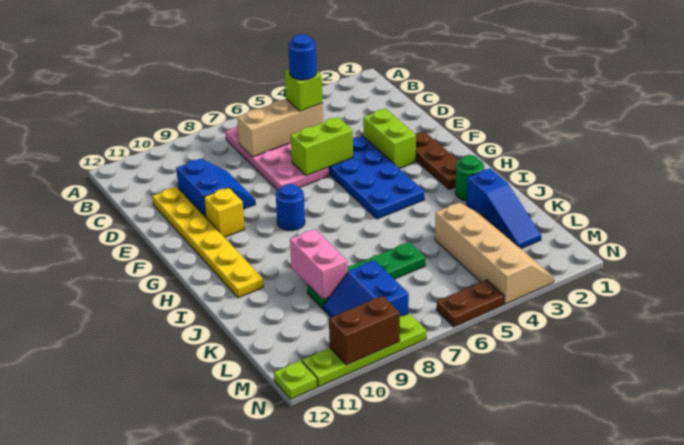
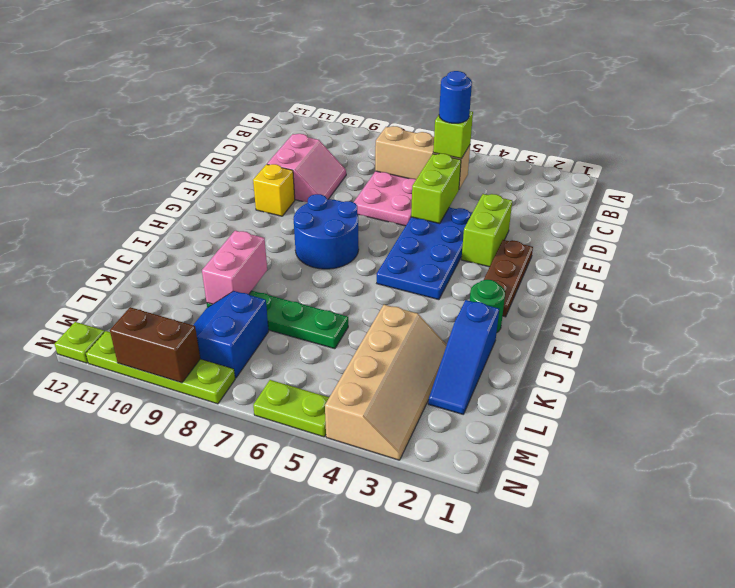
blue 2x2 slope [176,159,255,217] -> pink 2x2 slope [267,134,346,202]
yellow 1x6 plate [152,187,263,298] -> none
lime 1x2 brick [291,117,353,176] -> lime 1x2 brick turned to [411,154,461,224]
blue 1x1 round brick [276,184,305,231] -> blue 2x2 round brick [294,194,359,269]
brown 1x2 plate [437,280,504,327] -> lime 1x2 plate [253,380,329,437]

